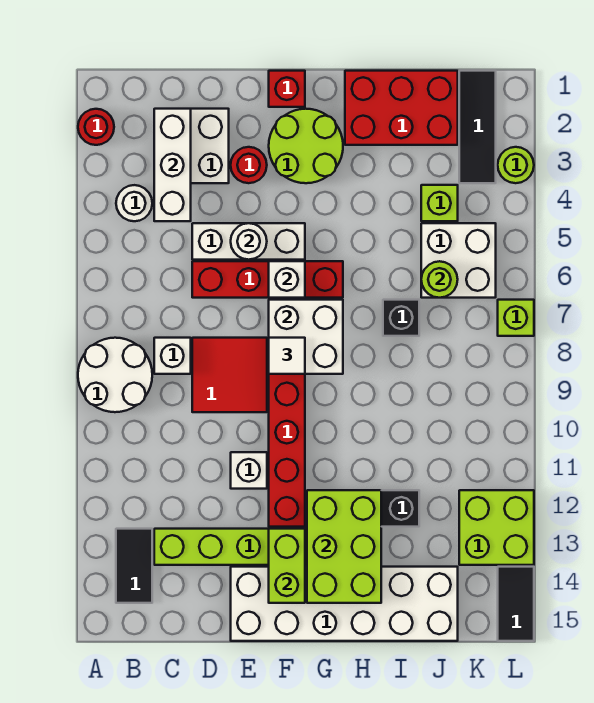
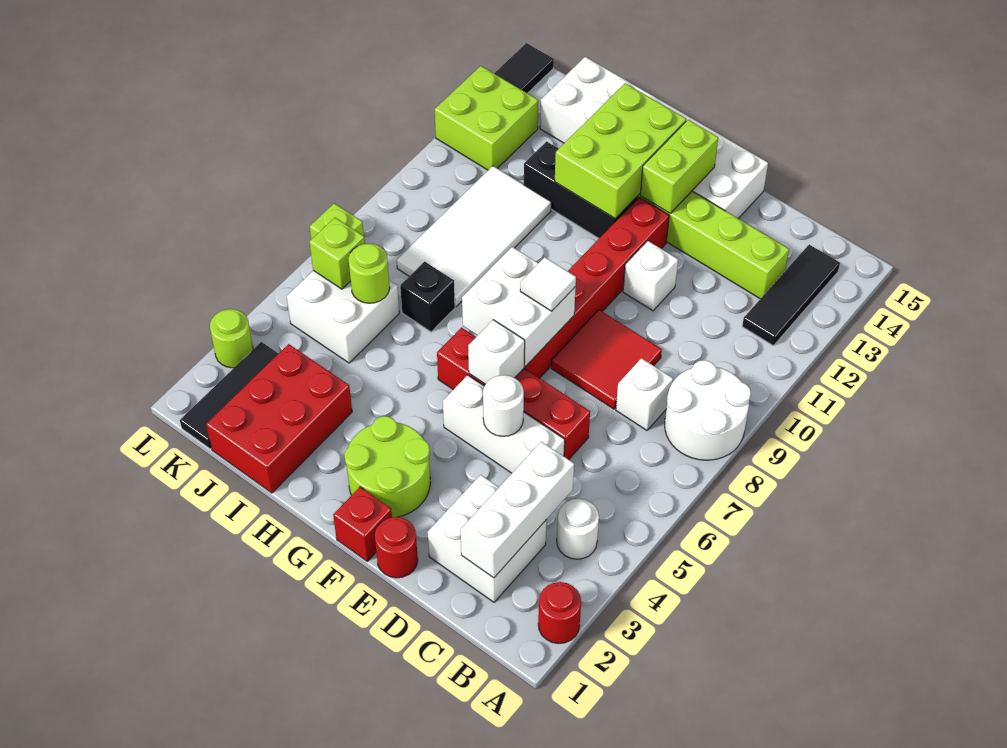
black 1x2 tile [116,529,152,603] -> black 1x3 tile [742,245,840,346]
red 1x1 round brick [231,147,267,183] -> red 1x1 round brick moved to [375,517,418,578]
red 2x3 brick [345,71,458,145] -> red 2x3 brick turned to [206,344,352,493]
none -> white 2x4 tile [397,166,551,307]
lime 1x1 brick [421,185,458,221] -> lime 1x1 brick moved to [310,218,365,289]

